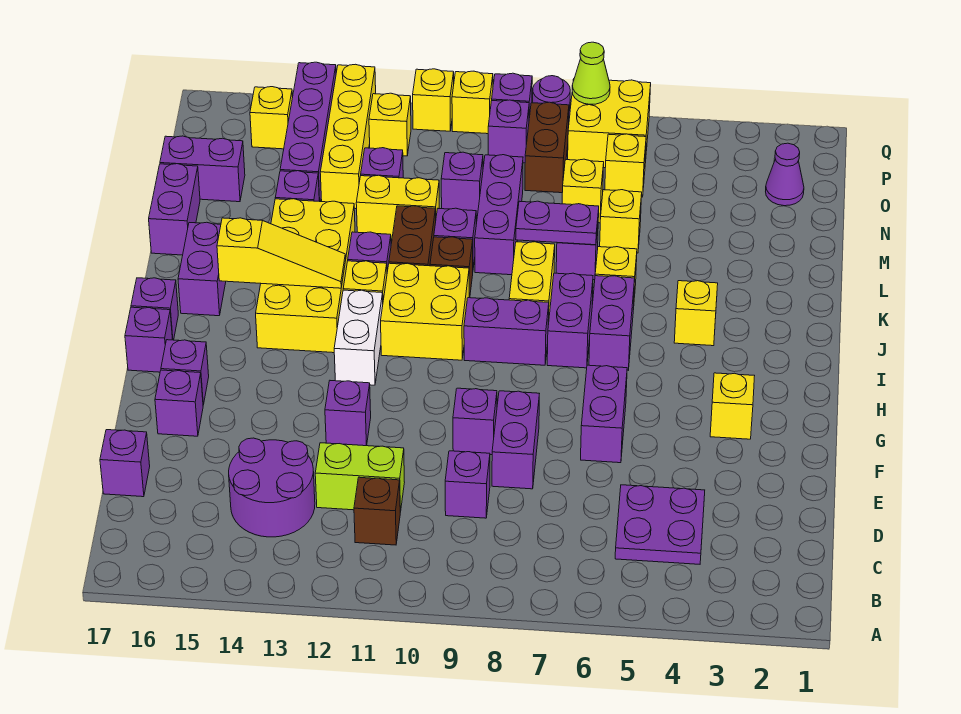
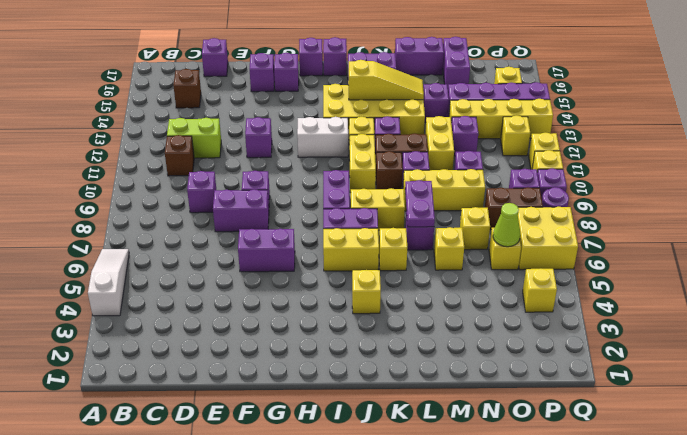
none -> white 1x3 slope [88,249,129,316]
purple 2x2 plate [615,485,705,564] -> none
purple 2x2 round brick [229,438,315,537] -> none
none -> brown 1x1 brick [173,69,201,108]
lime 1x2 brick [315,443,405,511] -> lime 1x2 brick turned to [167,118,221,158]
yellow 1x1 brick [710,373,754,439] -> yellow 1x1 brick moved to [523,269,557,312]
purple 1x2 brick [589,276,635,370] -> yellow 1x2 brick [323,228,379,271]
yellow 2x2 brick [381,263,469,360] -> yellow 1x2 brick [349,134,376,193]
yellow 1x3 slope [217,218,346,288] -> yellow 1x3 slope turned to [348,60,424,100]
purple 1x3 brick [475,155,523,275] -> yellow 1x3 brick [403,169,485,211]
purple 1x1 cone [766,143,804,206] -> none
lime 1x1 cone [572,42,610,104] -> lime 1x1 cone moved to [493,203,520,247]

